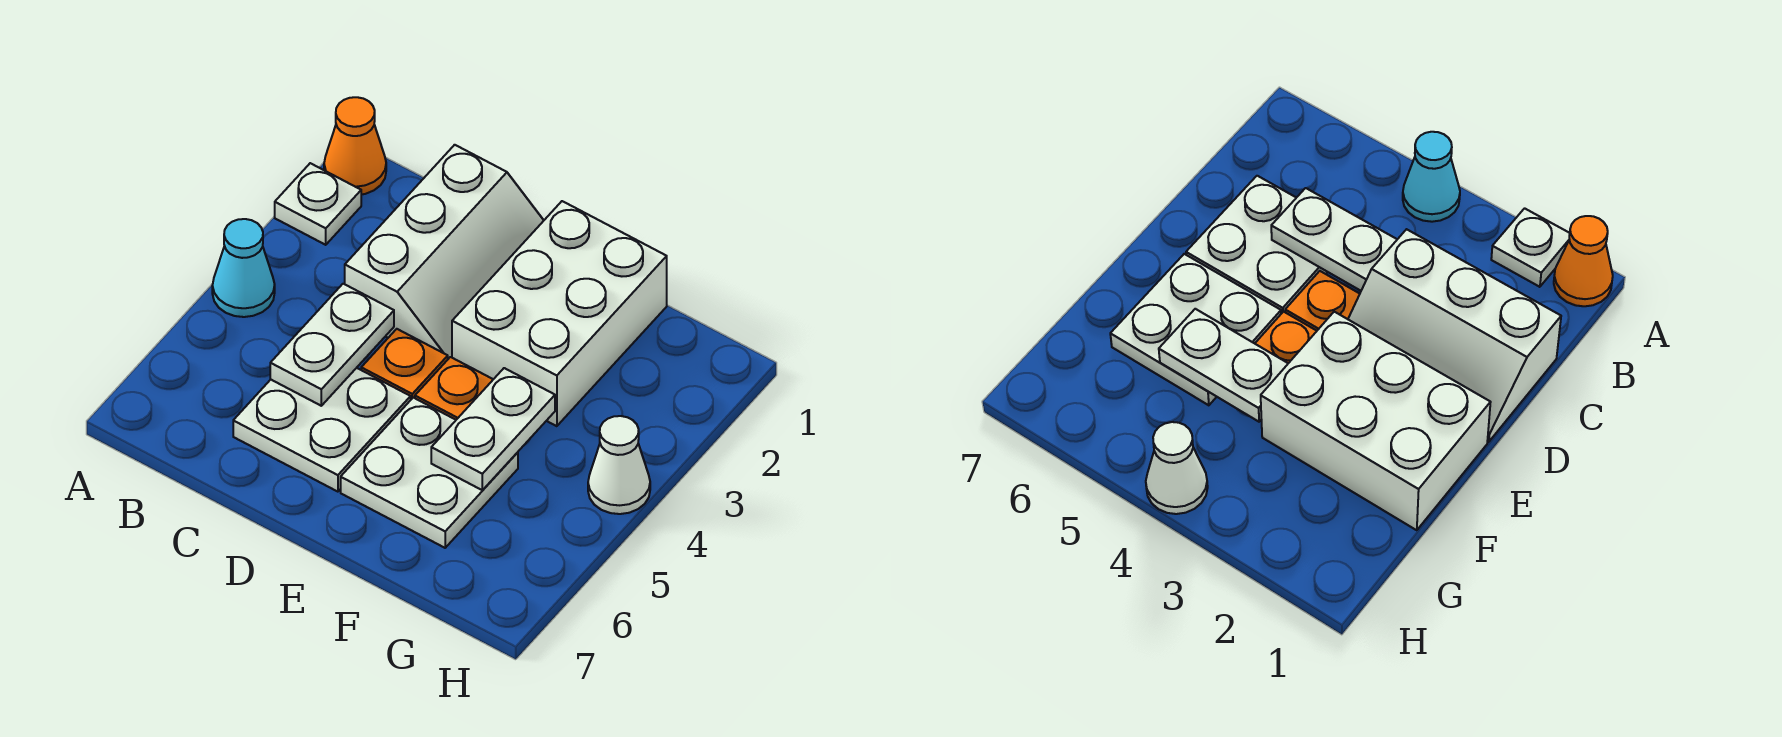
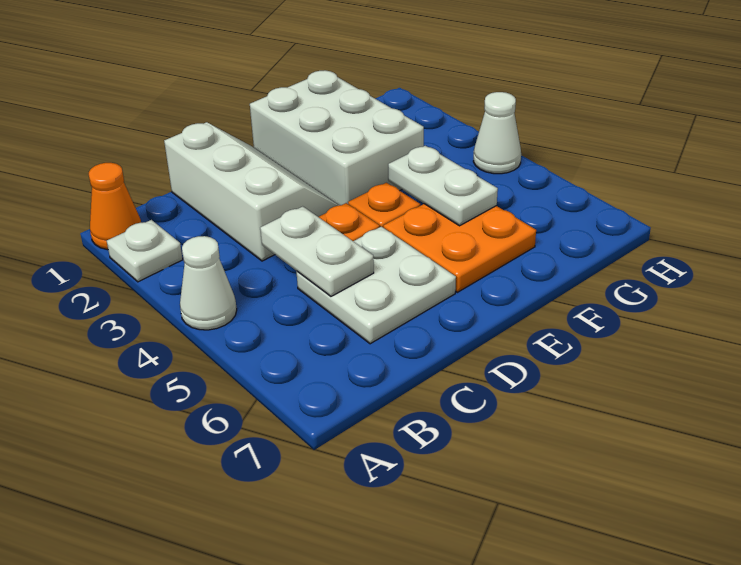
cyan 1x1 cone [212,219,275,317] -> white 1x1 cone [180,236,237,330]
white 2x2 plate [341,398,518,548] -> orange 2x2 plate [383,204,536,292]

